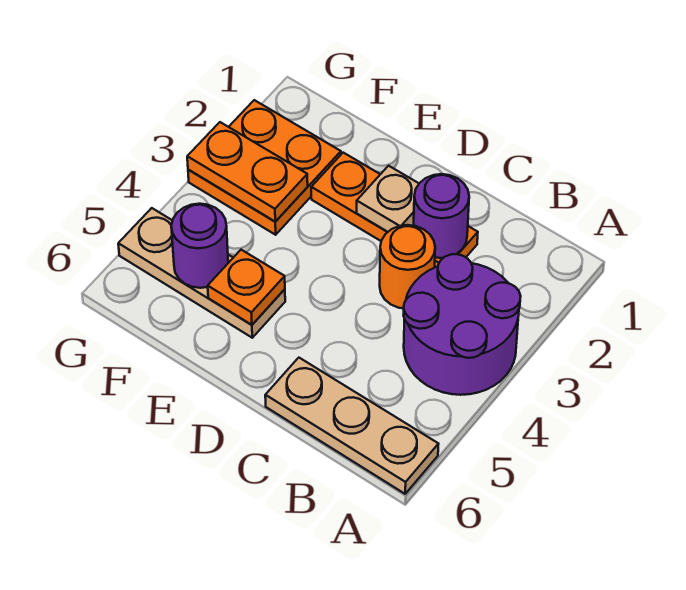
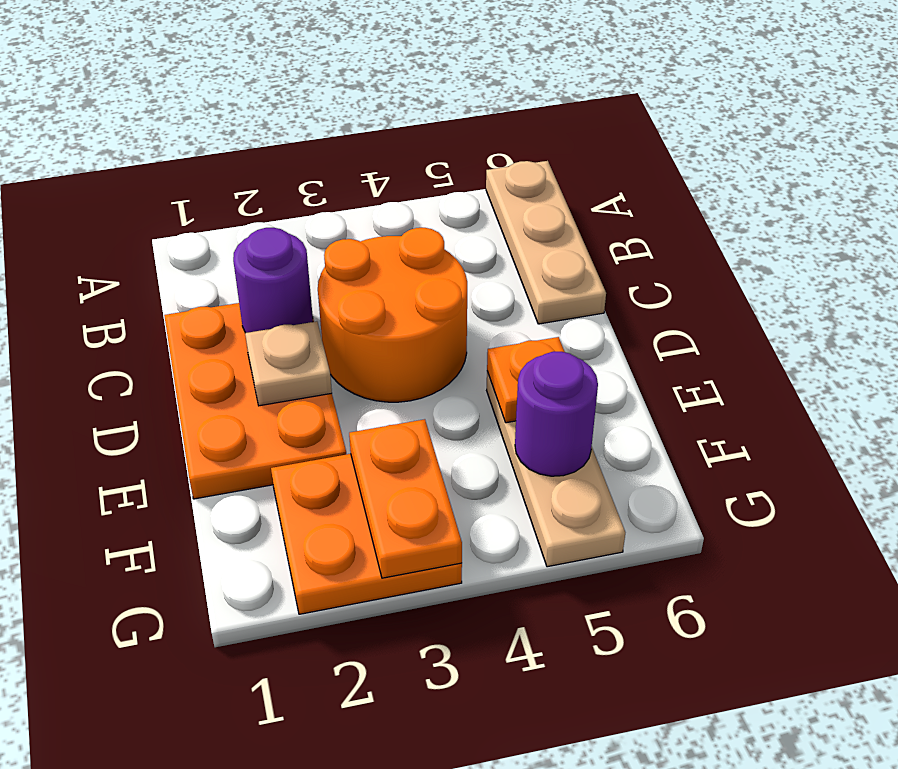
purple 2x2 round brick [404,254,521,395] -> none
orange 1x3 plate [311,153,478,267] -> orange 2x3 plate [164,303,346,499]
orange 1x1 round brick [380,225,435,308] -> orange 2x2 round brick [318,228,467,402]

